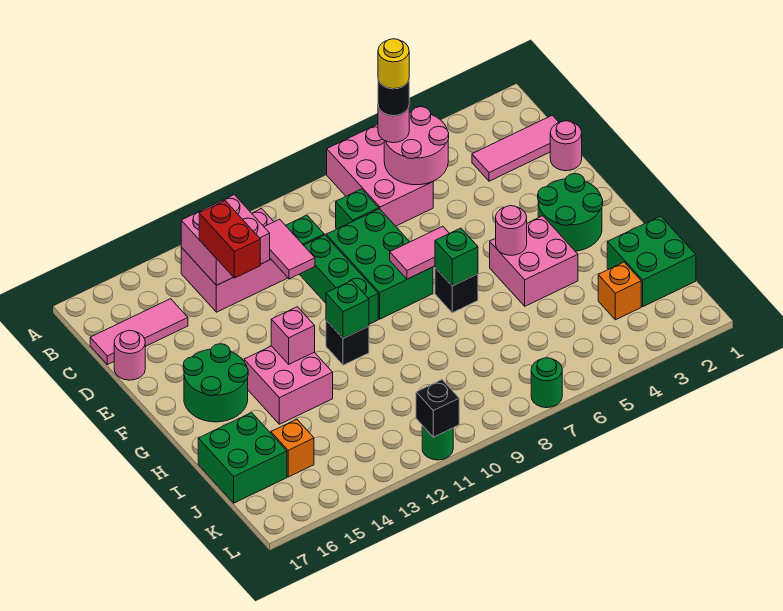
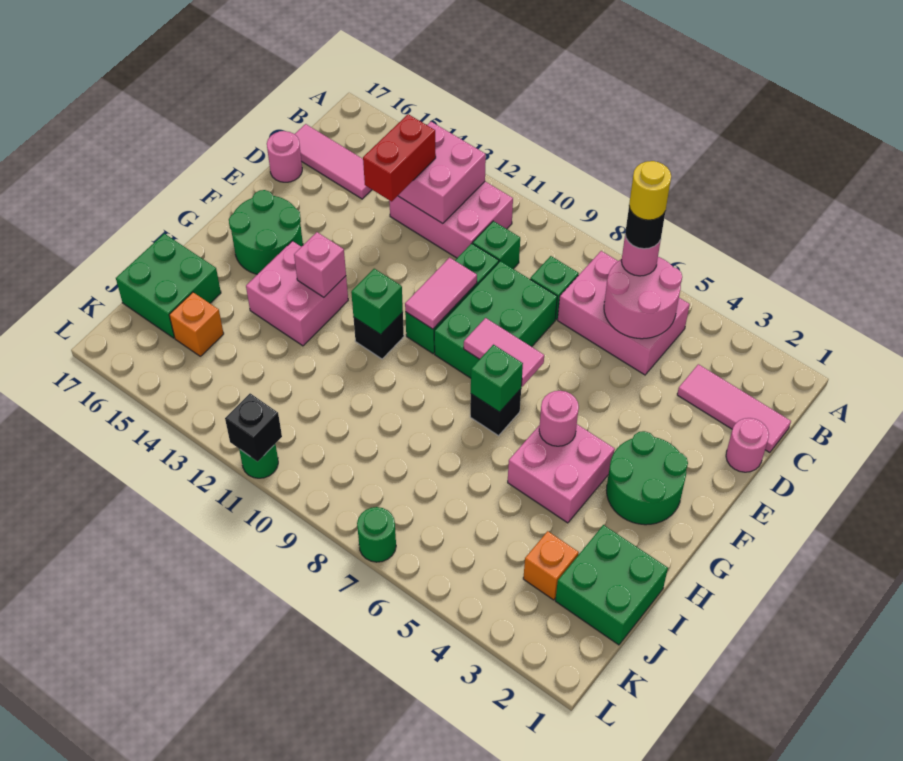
pink 2x3 brick [327,124,433,226] -> pink 2x3 brick turned to [558,251,690,375]
pink 1x2 tile [264,219,315,279] -> pink 1x2 tile moved to [405,258,477,329]

